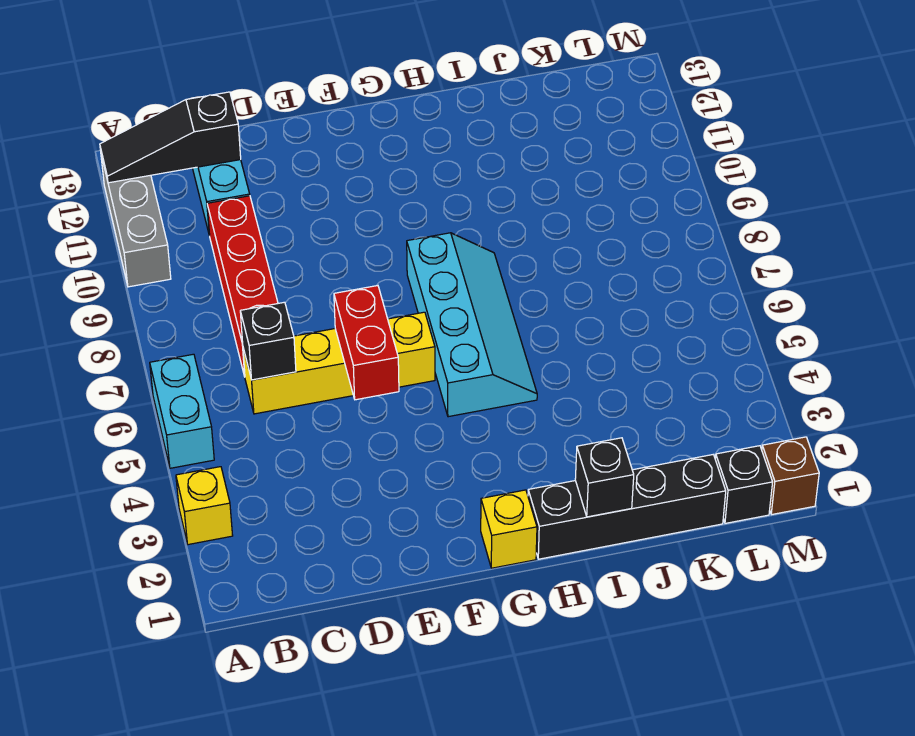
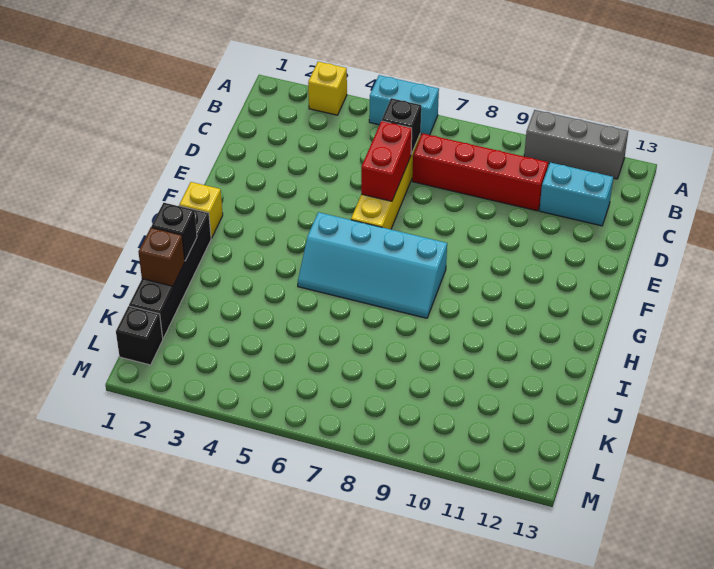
black 1x3 slope [100,92,241,183] -> none
red 1x2 brick [334,286,399,400] -> red 1x2 brick turned to [361,121,412,201]
brown 1x1 brick [762,437,819,515] -> brown 1x1 brick moved to [139,228,185,286]

